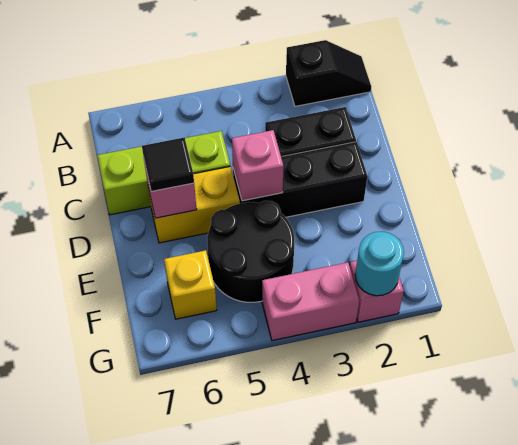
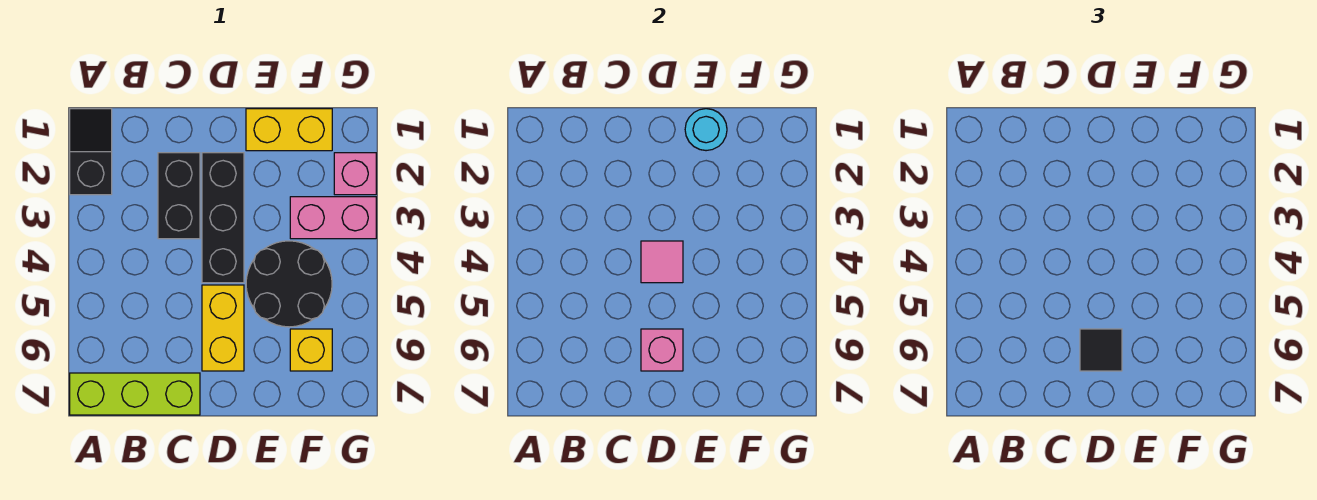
lime 1x3 brick [97,131,230,215] -> lime 1x3 brick turned to [70,373,200,415]
pink 1x1 brick [232,130,284,201] -> pink 1x1 tile [641,241,683,283]
none -> yellow 1x2 brick [246,109,332,151]
cyan 1x1 round brick [355,232,404,296] -> cyan 1x1 round brick moved to [685,109,727,151]
pink 1x2 brick [262,263,359,341] -> pink 1x2 brick turned to [290,197,376,239]

